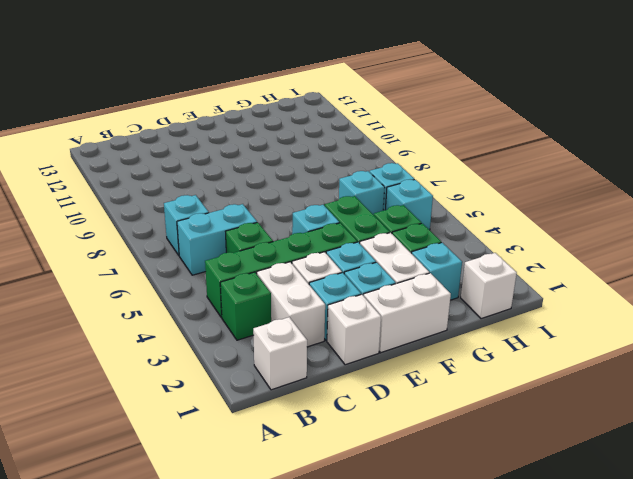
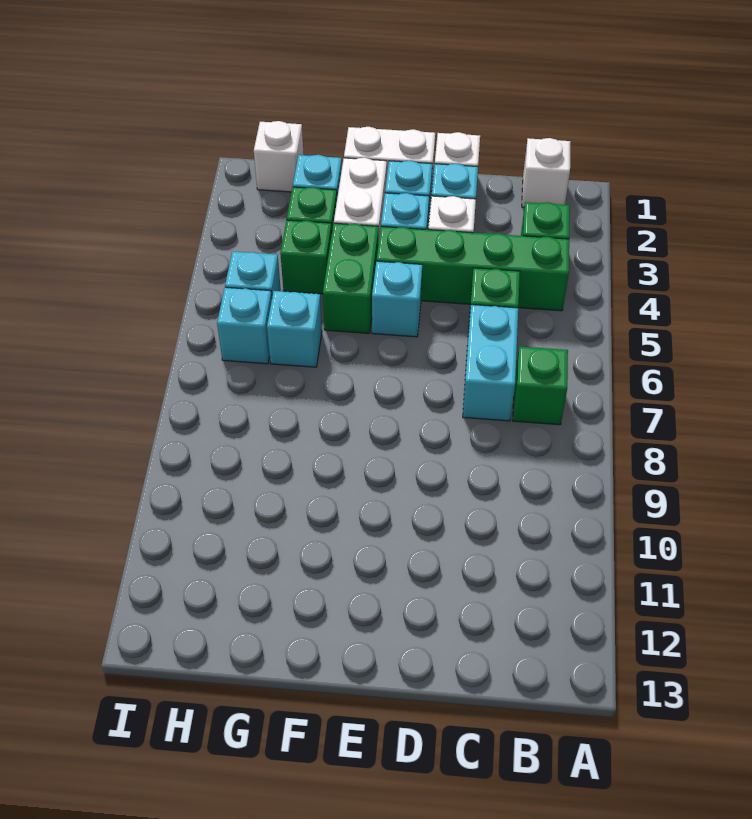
cyan 1x2 brick [177,204,257,275] -> cyan 1x2 brick turned to [463,305,518,421]
cyan 1x1 brick [164,195,209,255] -> green 1x1 brick [513,346,568,425]
white 1x2 brick [257,262,325,347] -> none

